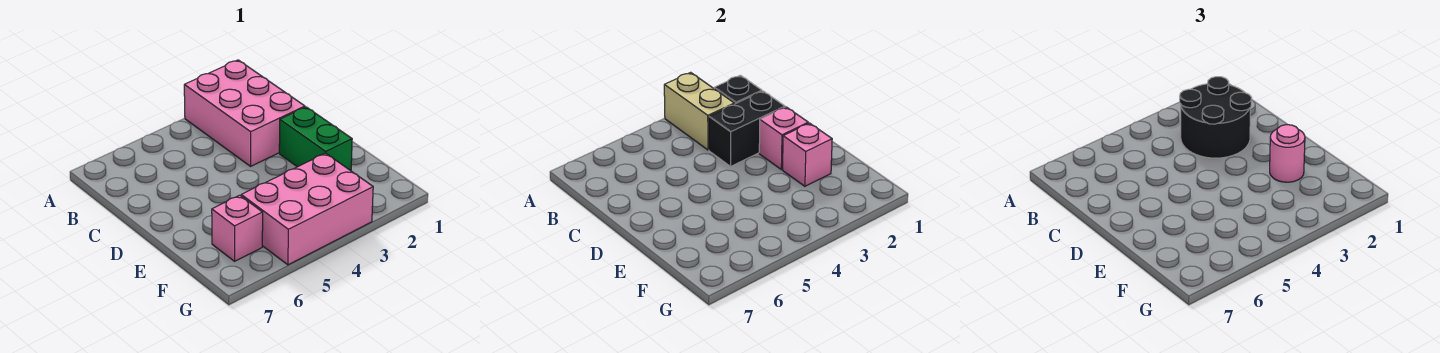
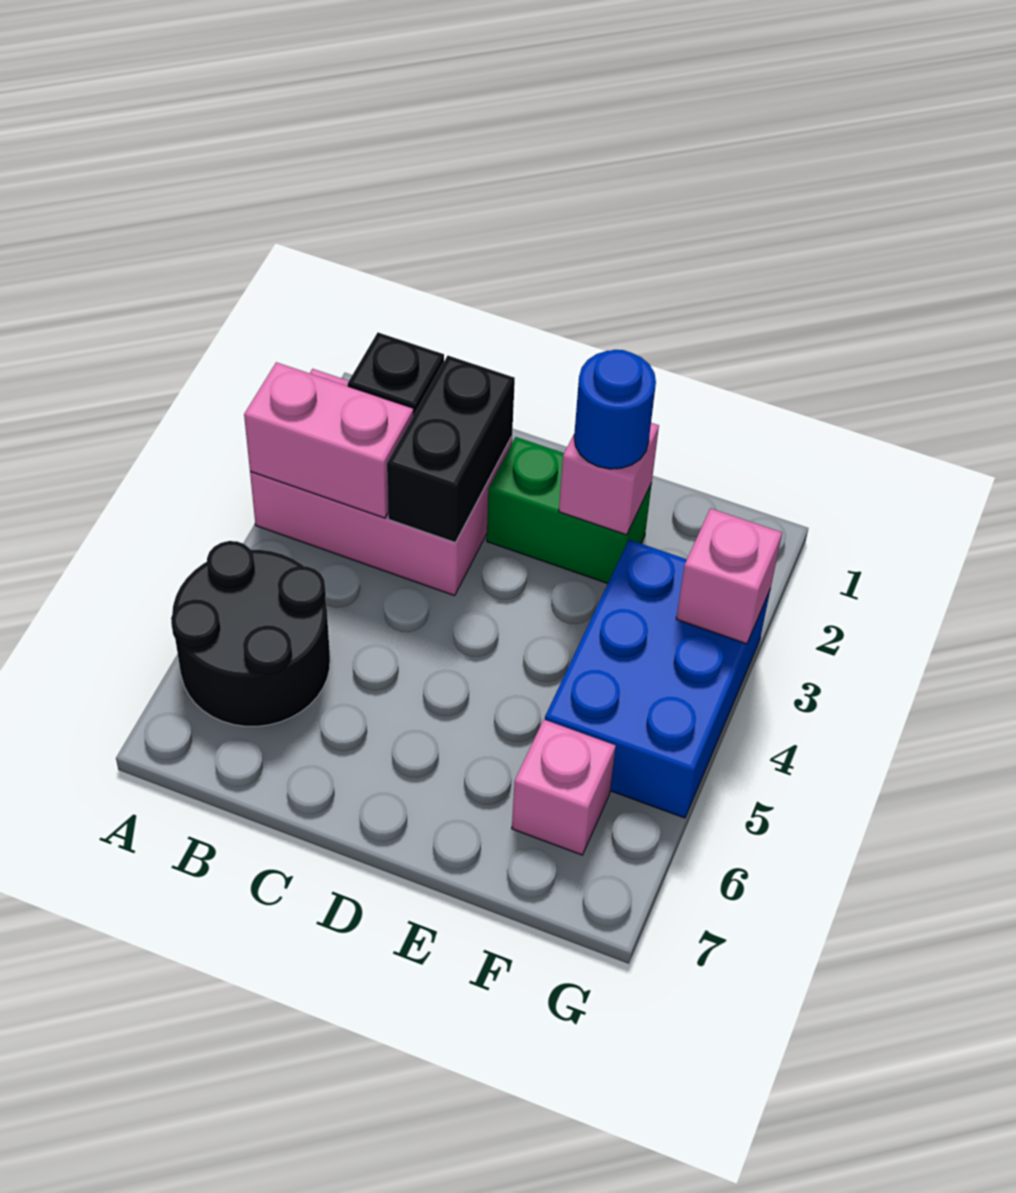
tan 1x2 brick [664,72,734,150] -> pink 1x2 brick [244,362,414,518]
black 2x2 round brick [1180,77,1252,158] -> black 2x2 round brick moved to [171,541,330,726]
pink 1x1 brick [759,107,808,170] -> pink 1x1 brick moved to [676,508,782,644]
pink 1x1 round brick [1270,125,1305,182] -> blue 1x1 round brick [574,350,656,469]
pink 2x3 brick [241,153,373,265] -> blue 2x3 brick [545,540,770,818]

